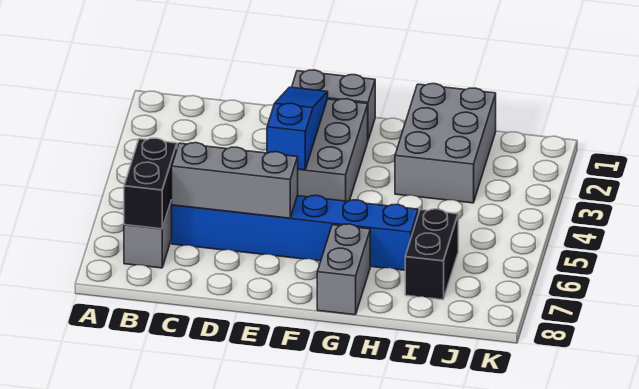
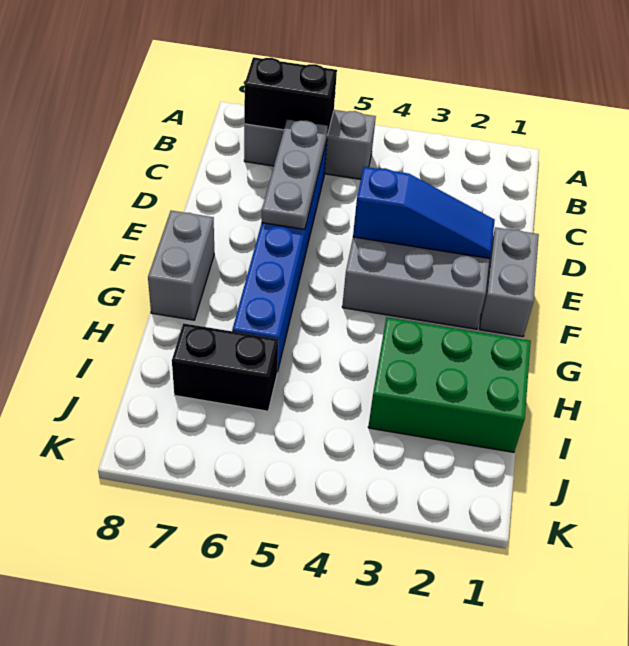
grey 1x3 brick [172,143,298,218] -> grey 1x3 plate [262,119,328,229]
grey 1x2 brick [317,224,370,315] -> grey 1x2 brick turned to [148,211,214,320]
grey 2x3 brick [395,84,496,203] -> green 2x3 brick [368,317,531,452]

